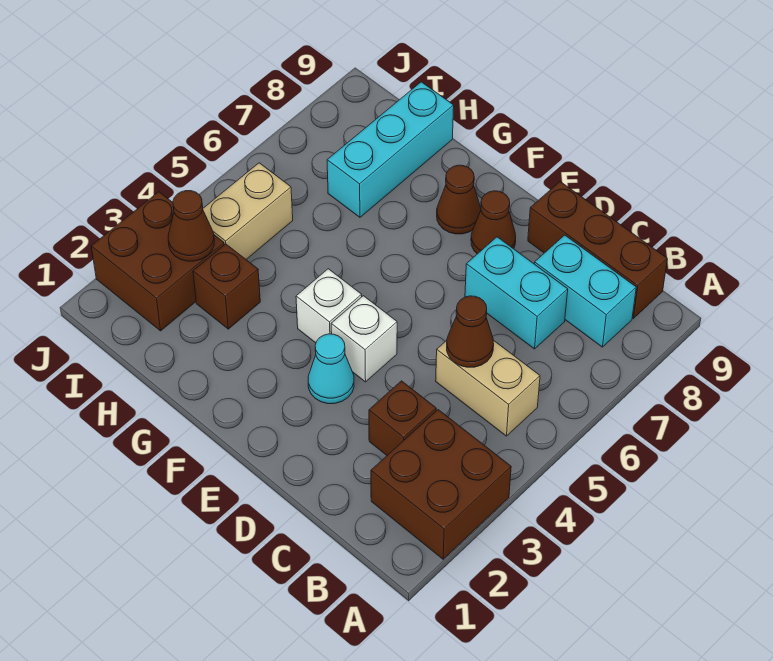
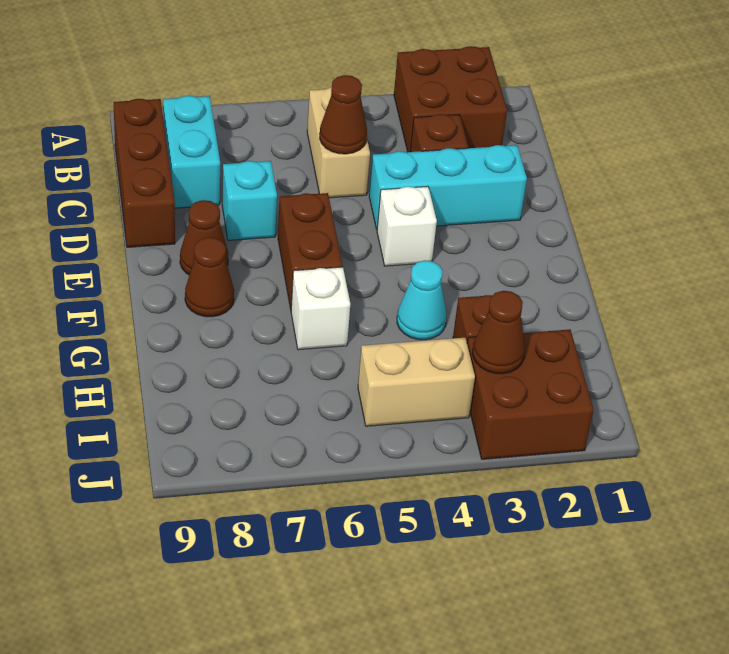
cyan 1x2 brick [465,237,568,349] -> cyan 1x1 brick [222,161,277,240]
cyan 1x1 cone [308,334,354,404] -> cyan 1x1 cone moved to [397,260,446,340]
none -> brown 1x2 brick [278,193,343,309]
white 1x1 brick [296,269,362,343] -> white 1x1 brick moved to [291,267,350,350]
cyan 1x3 brick [327,82,454,217] -> cyan 1x3 brick moved to [369,145,527,229]

